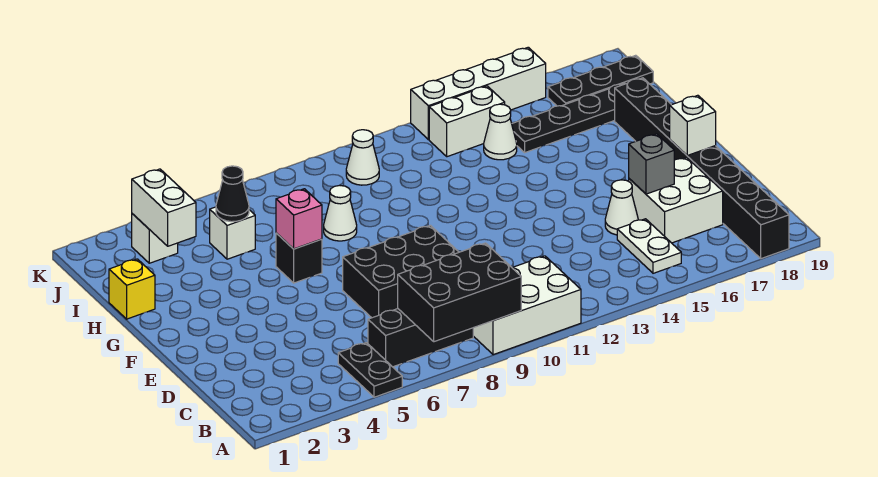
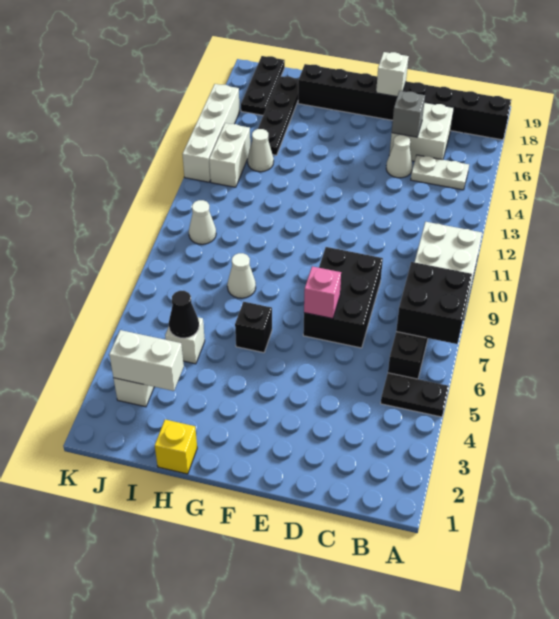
black 2x3 brick [398,243,521,342] -> black 2x2 brick [396,262,472,344]
pink 1x1 brick [276,189,322,249] -> pink 1x1 brick moved to [304,266,341,319]

